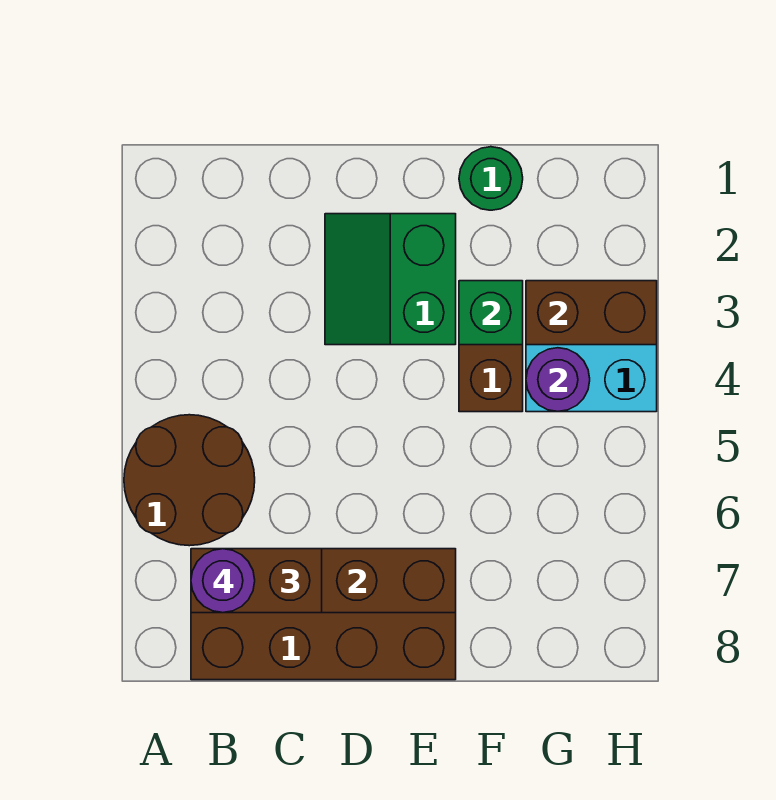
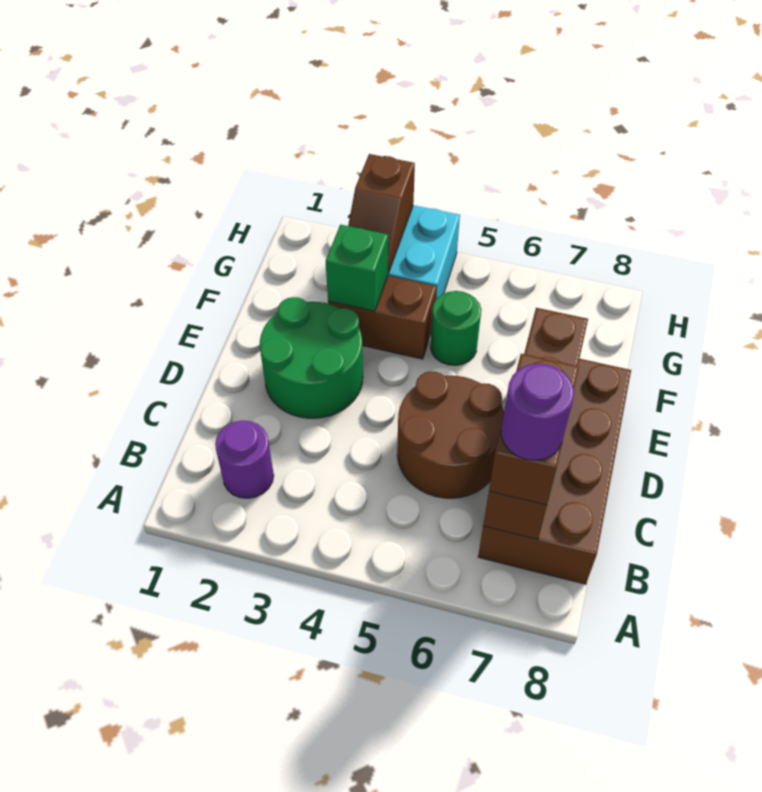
brown 2x2 round brick [124,415,255,546] -> brown 2x2 round brick moved to [397,371,504,498]
green 2x2 slope [325,214,456,345] -> green 2x2 round brick [260,297,363,418]
green 1x1 round brick [459,147,523,210] -> green 1x1 round brick moved to [430,291,481,366]
brown 1x2 brick [526,281,657,345] -> brown 1x2 slope [348,154,415,273]
purple 1x1 round brick [526,348,590,412] -> purple 1x1 round brick moved to [215,420,274,498]

